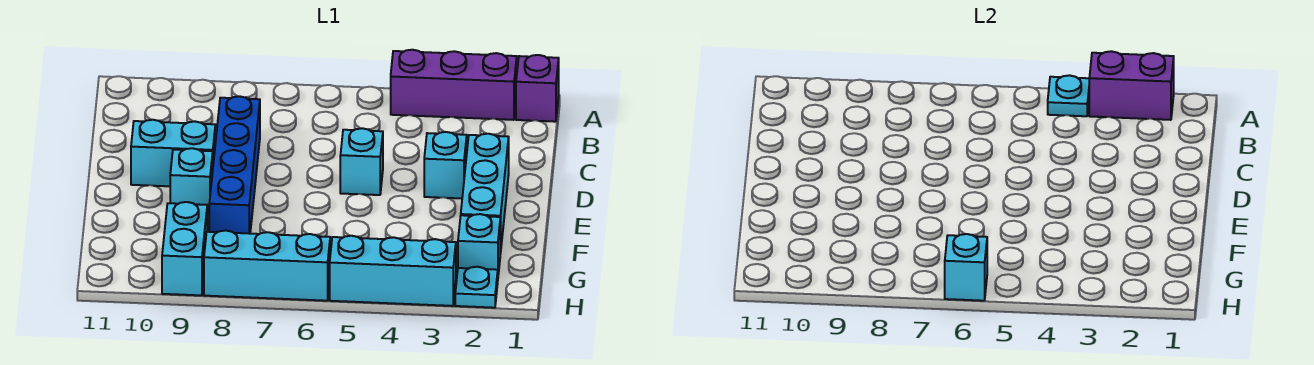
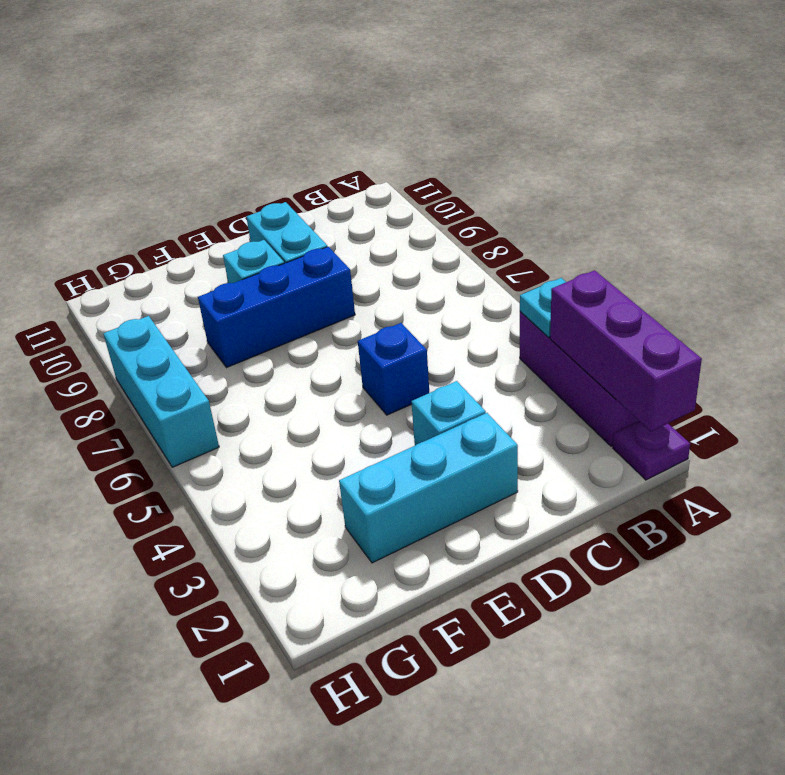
purple 1x1 brick [516,55,559,122] -> purple 1x1 plate [613,421,690,480]
purple 1x2 brick [1089,51,1174,120] -> purple 1x3 brick [550,270,702,431]
blue 1x4 brick [209,96,260,234] -> blue 1x3 brick [198,247,355,368]
cyan 1x1 brick [340,128,383,195] -> blue 1x1 brick [358,323,429,415]
cyan 1x1 brick [458,214,500,275] -> none
cyan 1x2 brick [162,202,207,295] -> none
cyan 1x1 plate [455,267,498,308] -> none
cyan 1x3 brick [330,236,456,306] -> none
cyan 1x1 brick [945,234,987,301] -> none

